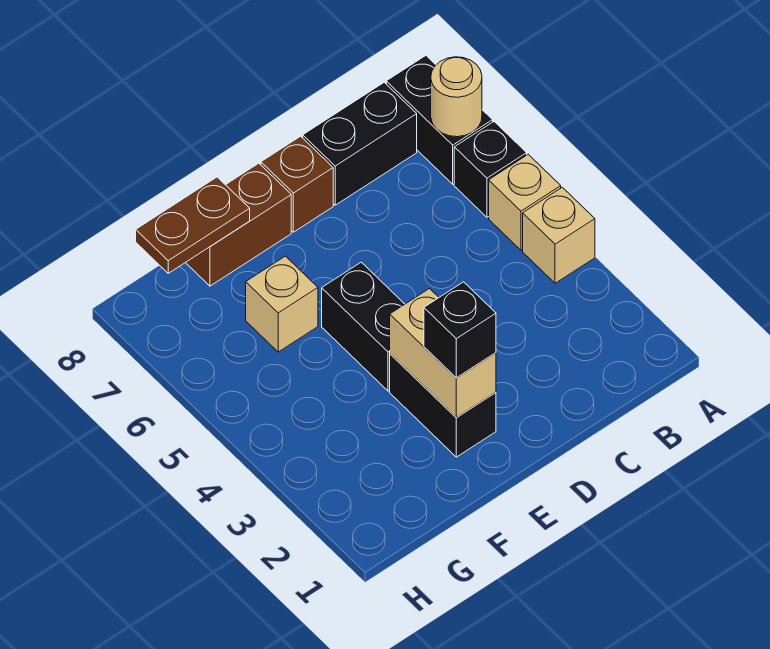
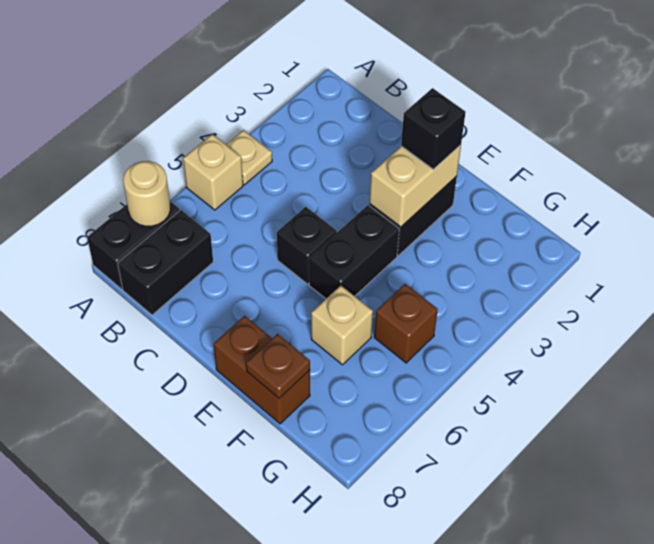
tan 1x1 brick [523,187,595,283] -> tan 1x1 plate [226,130,272,185]
black 1x1 brick [454,122,527,217] -> black 1x1 brick moved to [277,207,337,284]
black 1x2 brick [303,82,417,205] -> black 1x2 brick turned to [118,210,213,315]
brown 1x1 brick [261,136,333,232] -> brown 1x1 brick moved to [374,284,438,363]
brown 1x2 plate [136,177,250,273] -> brown 1x1 plate [246,334,310,398]

